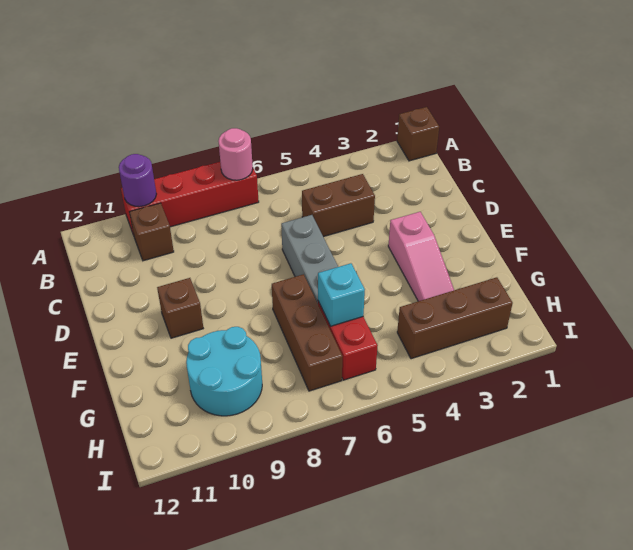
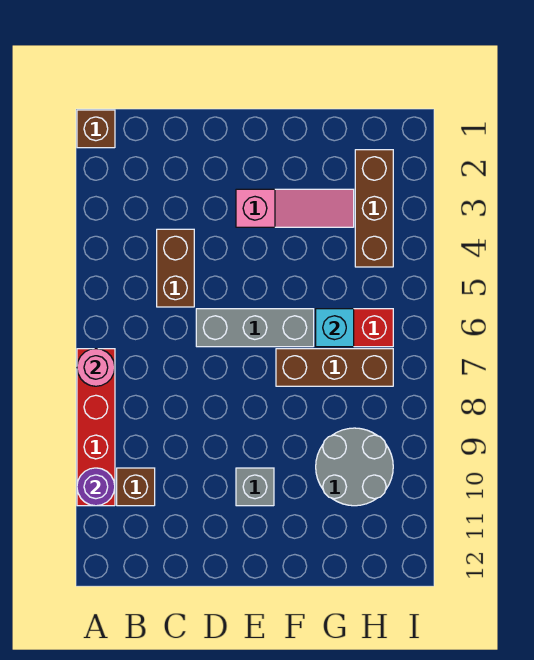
brown 1x1 brick [157,278,203,338] -> grey 1x1 brick [236,468,274,506]
cyan 2x2 round brick [186,327,262,416] -> grey 2x2 round brick [316,428,393,506]

